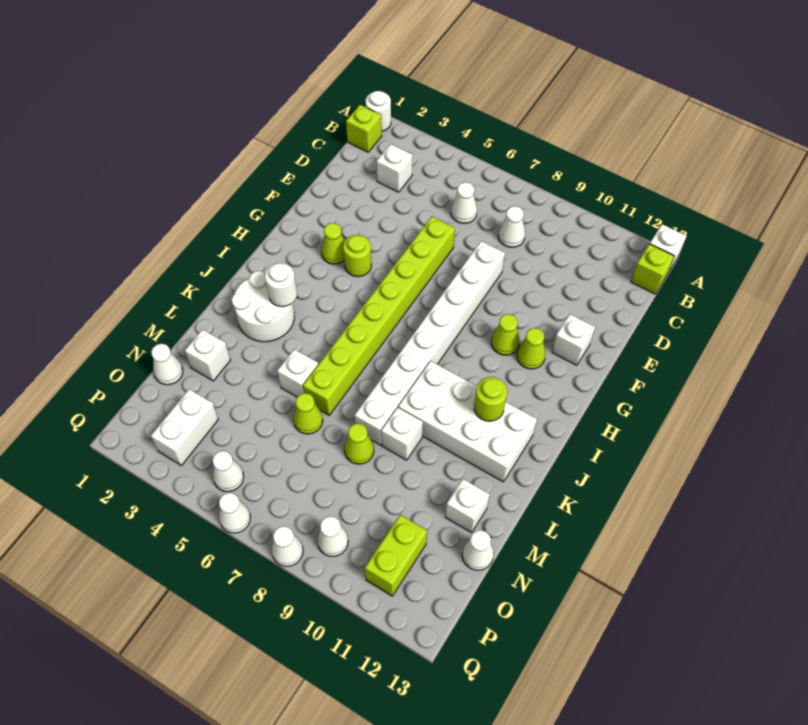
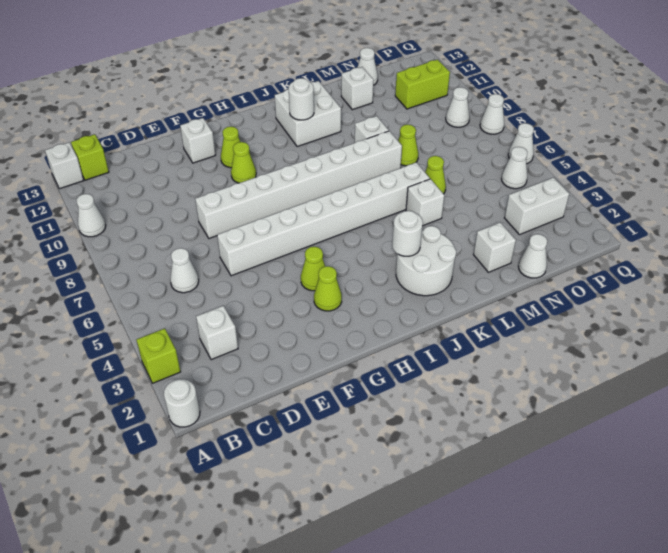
lime 1x1 brick [346,105,382,152] -> lime 1x1 brick moved to [137,328,181,383]
white 1x1 cone [498,206,525,247] -> white 1x1 cone moved to [76,194,106,237]
lime 1x8 brick [303,216,455,415] -> white 1x8 brick [217,162,430,276]
lime 1x1 round brick [343,235,372,277] -> lime 1x1 cone [301,247,325,291]
white 2x4 brick [398,361,537,482] -> white 2x2 brick [275,81,341,147]
lime 1x1 round brick [474,377,507,421] -> white 1x1 round brick [289,78,314,120]

